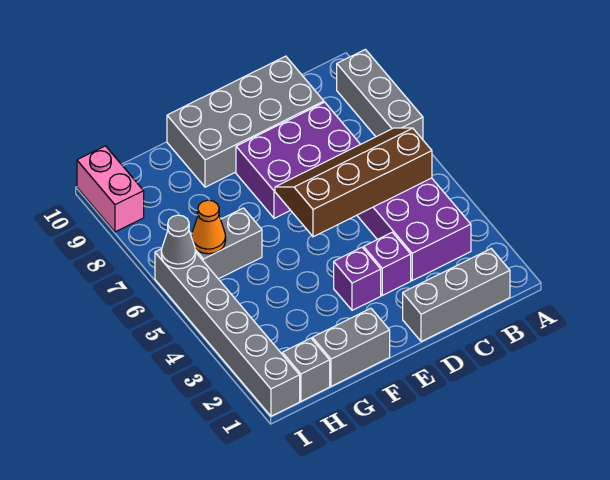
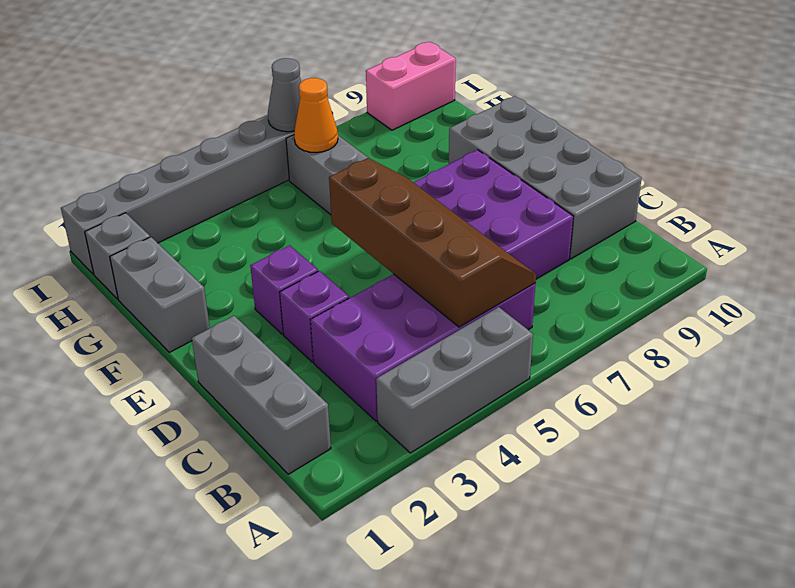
grey 1x3 brick [337,49,423,139] -> grey 1x3 brick moved to [376,307,533,453]

